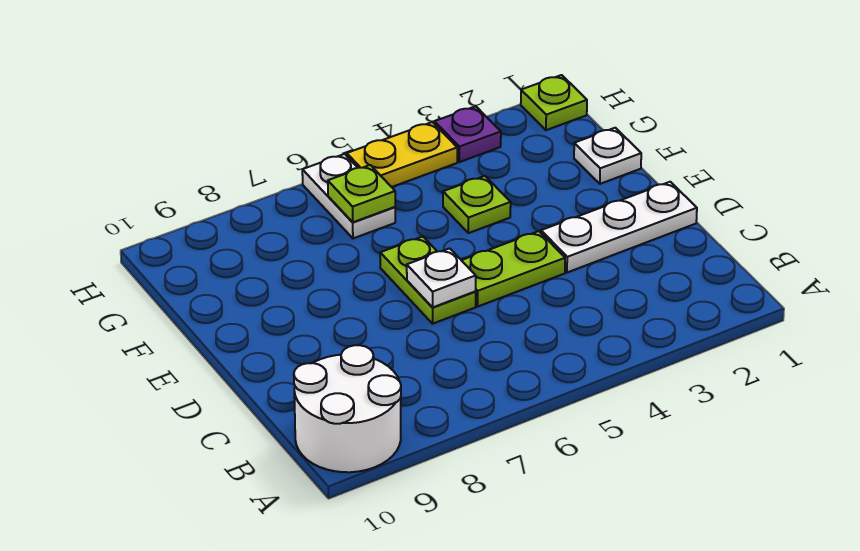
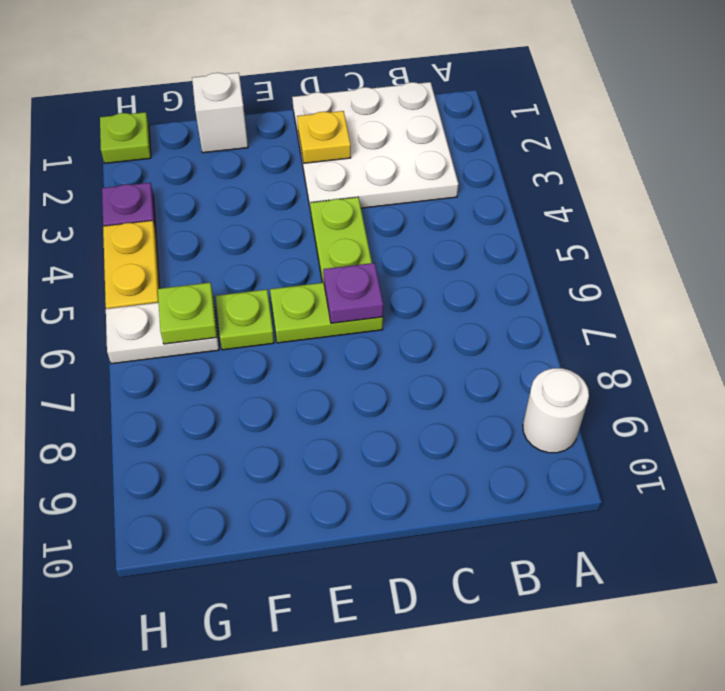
white 2x2 round brick [294,345,401,472] -> white 1x1 round brick [523,368,589,453]
white 1x3 plate [541,182,697,273] -> white 3x3 plate [292,82,458,212]
none -> yellow 1x1 plate [297,111,351,163]
white 1x1 plate [407,248,476,307] -> purple 1x1 plate [323,263,383,323]
white 1x1 plate [574,128,641,184] -> white 1x1 brick [192,73,248,153]
lime 1x1 plate [443,176,511,233] -> lime 1x1 plate moved to [216,290,274,350]

